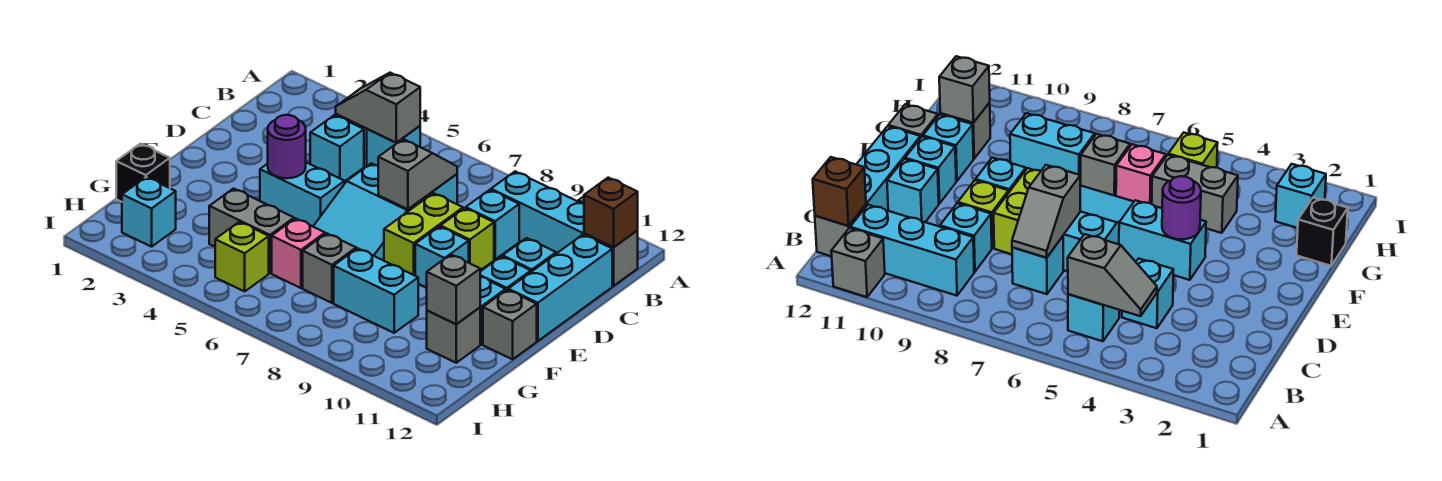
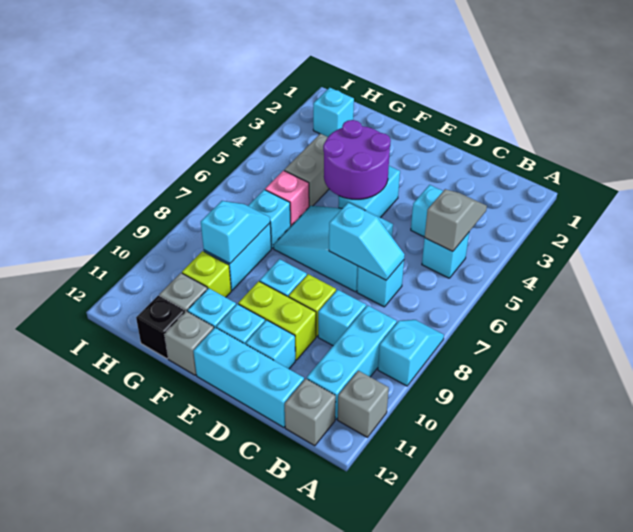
none -> cyan 1x2 slope [378,320,444,386]
brown 1x1 brick [584,178,638,247] -> none
grey 1x2 slope [378,139,457,209] -> cyan 1x2 slope [329,203,405,280]
lime 1x2 brick [384,193,463,276] -> lime 1x2 brick moved to [238,281,316,360]
purple 1x1 round brick [268,115,306,178] -> purple 2x2 round brick [323,120,391,199]
black 1x1 brick [116,144,170,202] -> black 1x1 brick moved to [136,295,185,359]
grey 1x1 brick [303,233,356,303] -> cyan 1x1 brick [248,190,291,248]
none -> cyan 1x2 slope [201,201,270,264]
grey 1x1 brick [427,254,480,324] -> none
lime 1x1 brick [215,222,269,291] -> lime 1x1 brick moved to [182,251,231,297]

